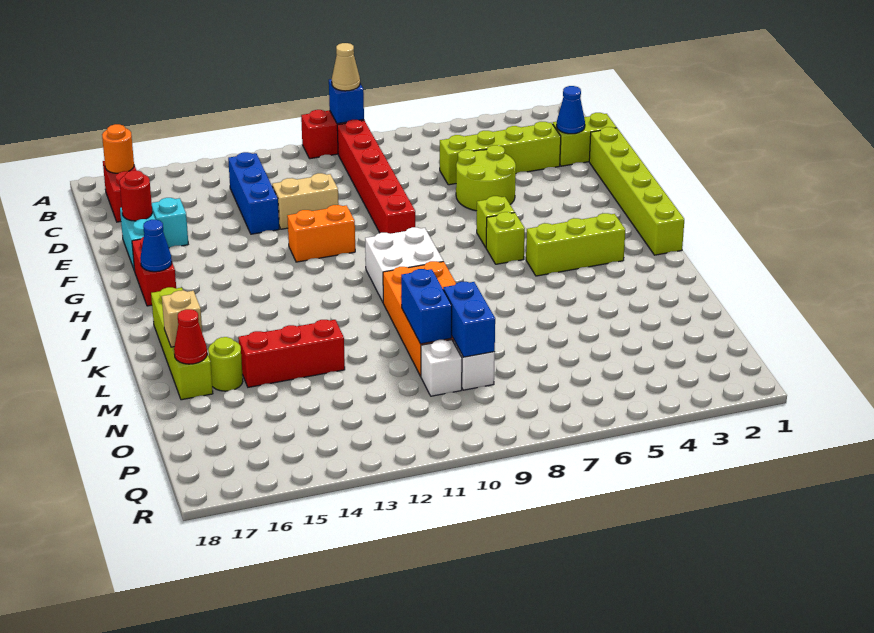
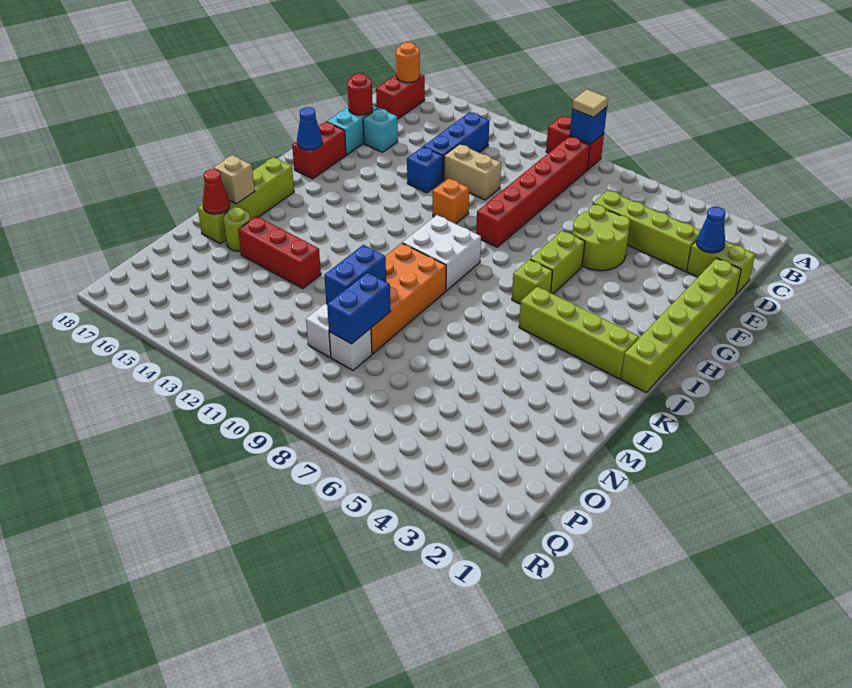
tan 1x1 cone [332,43,360,91] -> tan 1x1 tile [572,89,608,118]
none -> blue 1x1 brick [407,147,443,193]
orange 1x2 brick [287,205,355,262] -> orange 1x1 brick [433,178,469,224]
lime 1x1 brick [477,196,515,247] -> lime 1x2 brick [530,231,585,294]
lime 1x3 brick [526,213,625,276] -> lime 1x4 brick [519,286,639,379]

